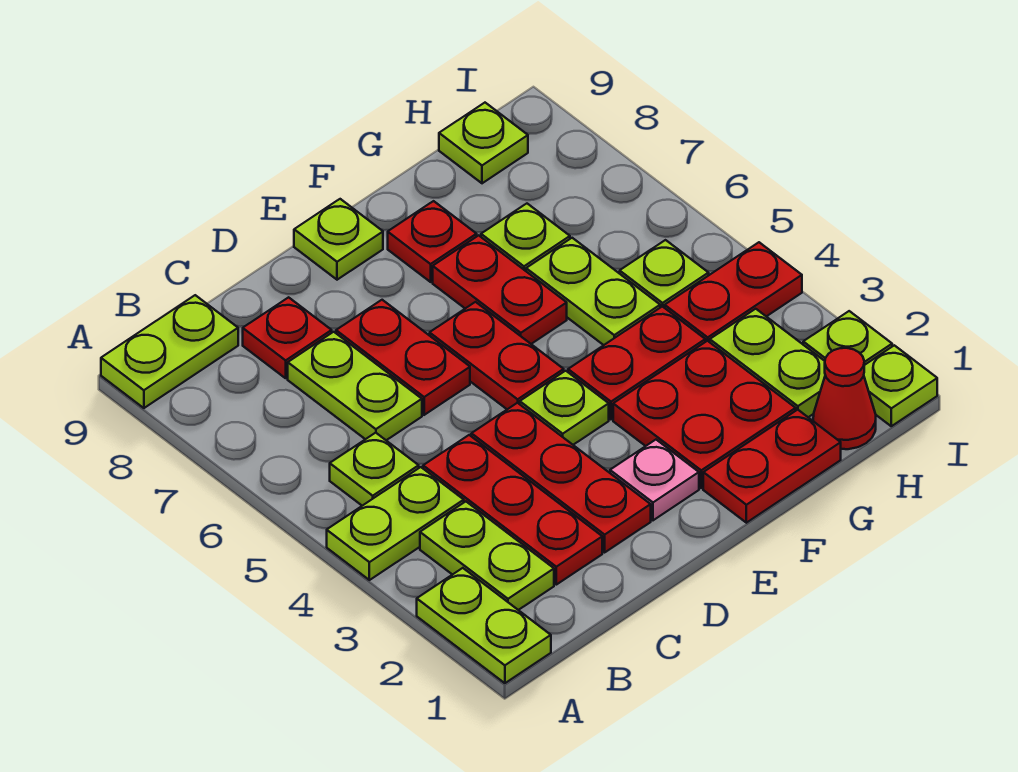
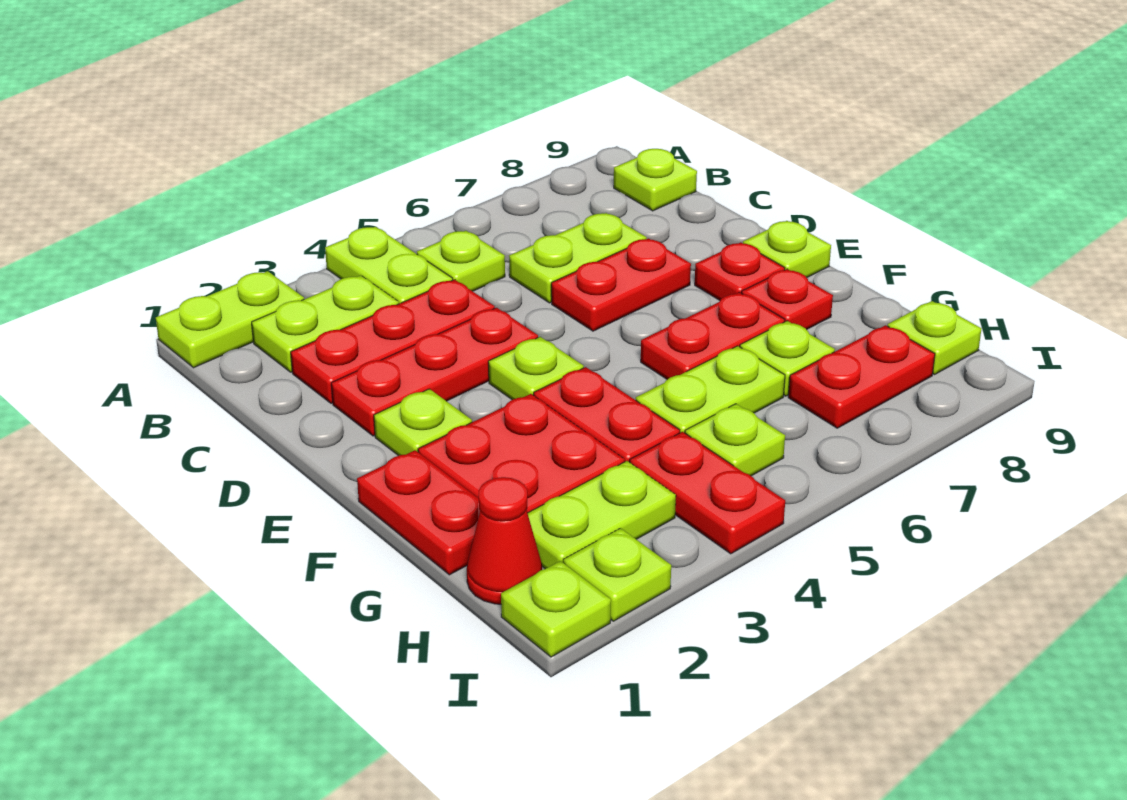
lime 1x2 plate [101,295,238,408] -> lime 1x1 plate [614,149,697,211]
red 1x1 plate [243,297,332,378] -> red 1x1 plate moved to [695,242,785,300]
pink 1x1 plate [610,440,699,520] -> lime 1x1 plate [374,389,472,456]
red 1x2 plate [430,302,564,409] -> red 1x2 plate moved to [788,325,935,428]

